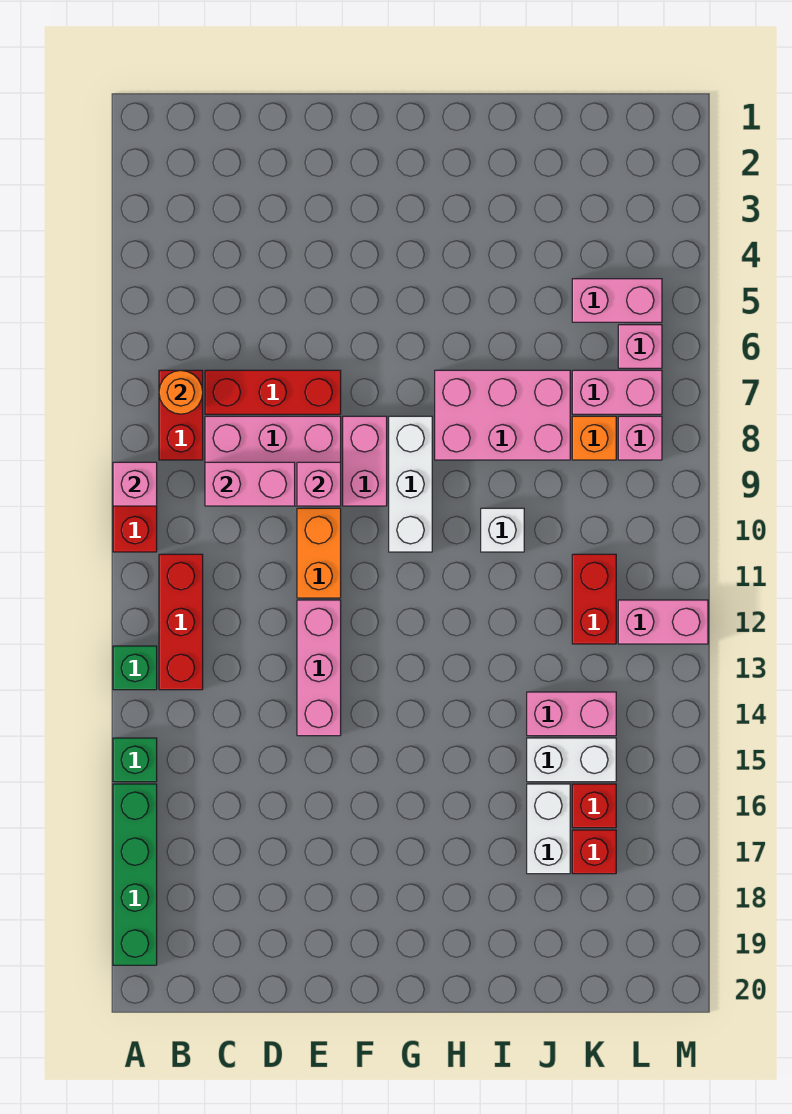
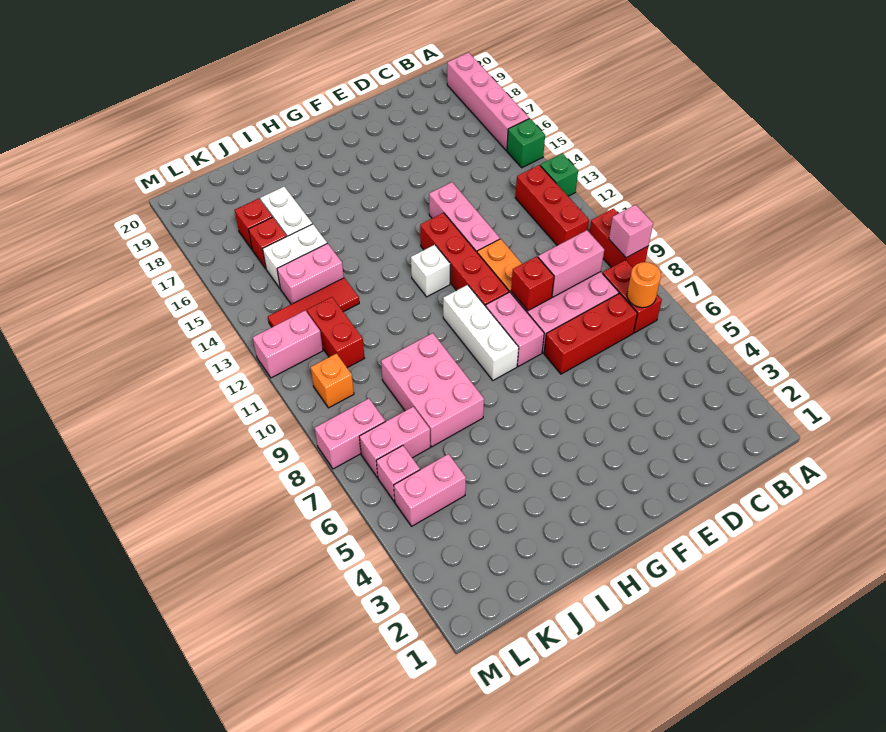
green 1x4 brick [113,784,157,965] -> pink 1x4 brick [447,52,529,151]
pink 1x1 brick [297,462,341,506] -> red 1x1 brick [511,257,554,311]
none -> red 1x4 brick [420,213,509,306]
pink 2x3 brick [435,370,570,460] -> pink 2x3 brick turned to [381,333,484,447]
white 1x1 brick [481,508,524,552] -> white 1x1 brick moved to [411,245,450,297]
none -> red 1x3 tile [268,278,359,327]
orange 1x1 brick [572,416,616,460] -> orange 1x1 brick moved to [311,354,354,408]
pink 1x1 brick [618,416,662,460] -> pink 1x2 brick [315,399,385,469]

